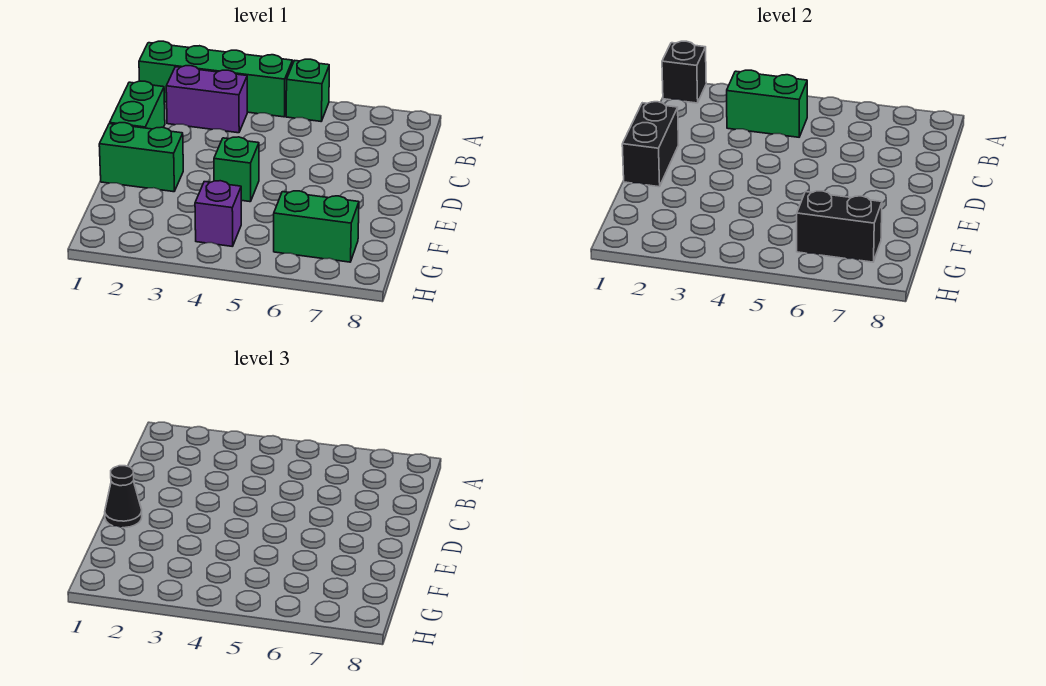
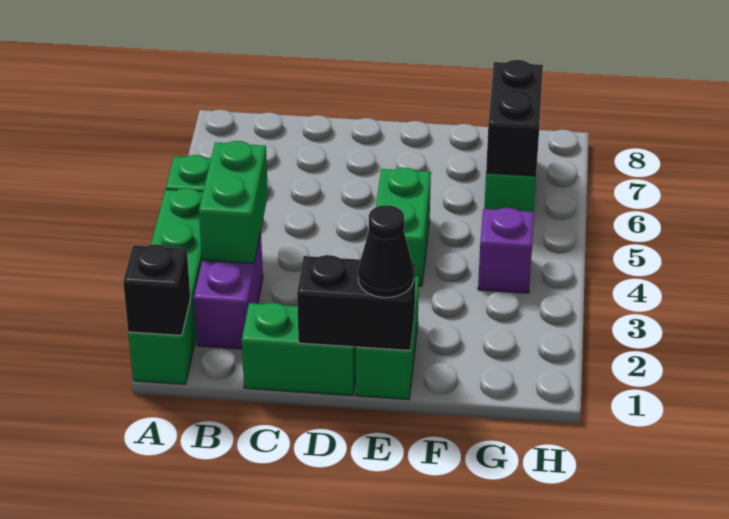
green 1x1 brick [214,137,259,202] -> green 1x2 brick [376,167,431,286]

